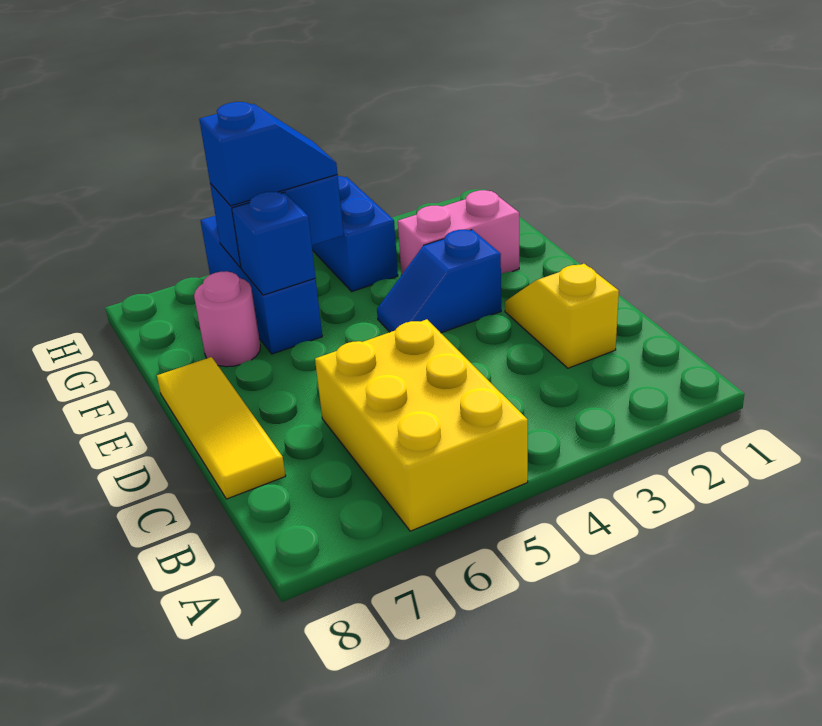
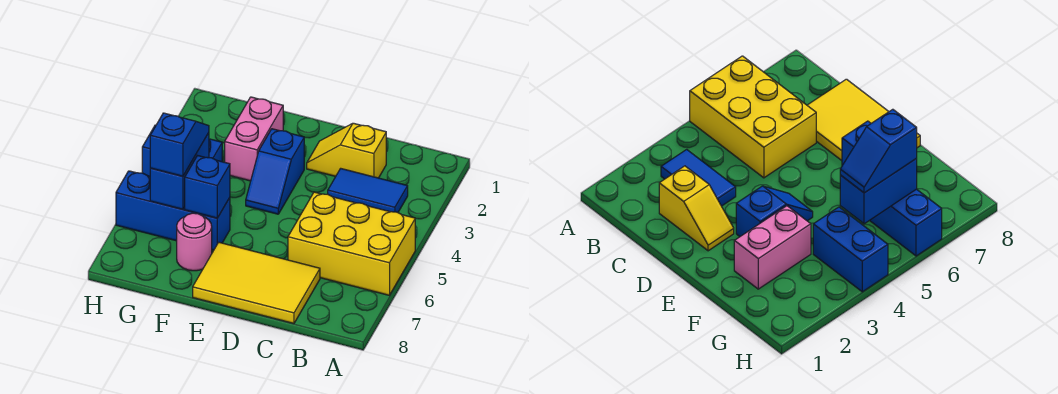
none -> blue 1x2 tile [328,168,408,212]
yellow 1x3 tile [157,357,286,499] -> yellow 2x3 tile [193,242,320,323]

